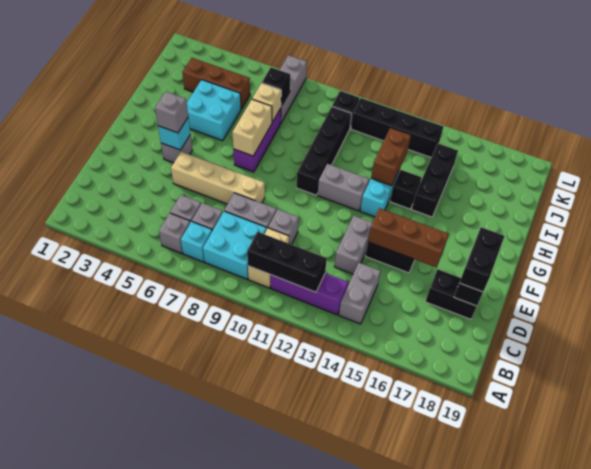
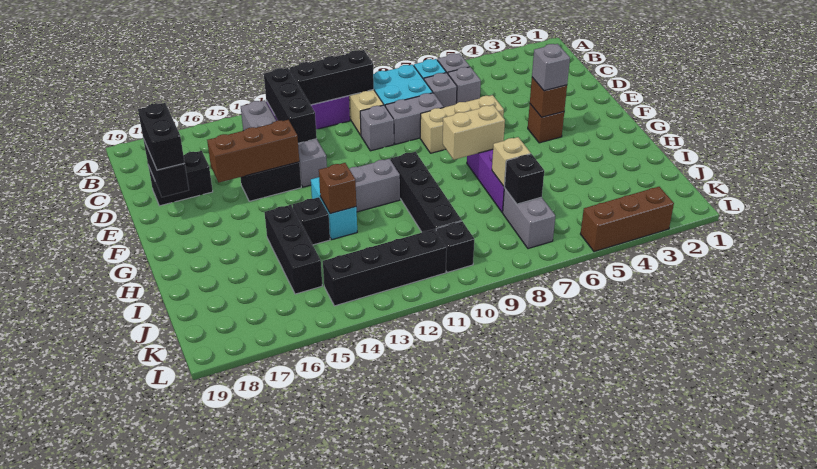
none -> black 1x3 brick [264,68,317,143]
tan 1x4 brick [171,152,265,204] -> tan 1x3 brick [420,95,504,153]
grey 1x1 brick [161,135,192,163] -> brown 1x1 brick [528,104,564,143]
cyan 1x1 brick [158,118,190,150] -> brown 1x1 brick [530,77,567,117]
tan 1x2 brick [232,99,272,156] -> tan 1x2 brick turned to [443,105,505,160]
cyan 2x2 brick [187,80,241,141] -> none
brown 1x2 brick [371,128,411,186] -> brown 1x1 brick [319,163,356,214]
brown 1x3 brick [182,58,250,109] -> brown 1x3 brick moved to [581,187,674,252]
grey 1x3 brick [280,55,307,123] -> grey 1x2 brick [503,188,555,249]

